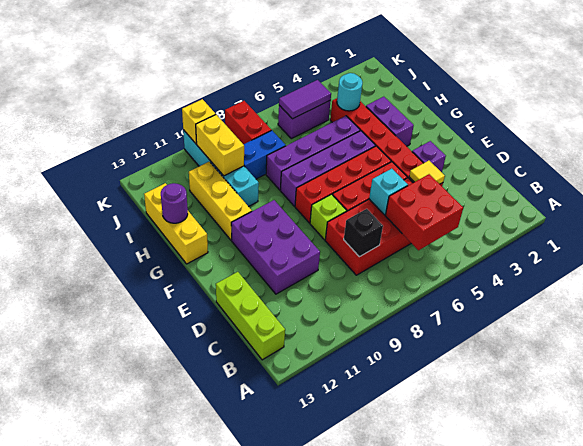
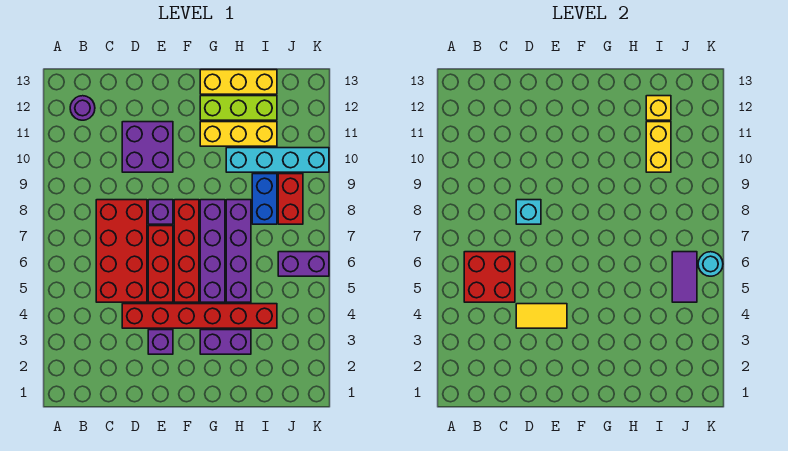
lime 1x3 brick [216,272,285,360] -> lime 1x3 brick moved to [200,96,277,120]
black 1x1 brick [344,209,383,257] -> none
yellow 1x1 tile [409,161,445,184] -> yellow 1x2 tile [516,304,567,328]
cyan 1x1 brick [369,169,408,215] -> cyan 1x1 brick moved to [516,200,541,224]
purple 2x3 brick [231,200,320,294] -> purple 2x2 brick [122,122,173,172]
lime 1x1 brick [310,194,347,240] -> purple 1x1 brick [148,200,173,224]
purple 1x1 round brick [161,183,188,223] -> purple 1x1 round brick moved to [70,96,95,120]
cyan 1x1 round brick [337,73,363,111] -> cyan 1x1 round brick moved to [698,252,723,276]
yellow 1x2 brick [196,115,244,176] -> yellow 1x2 brick turned to [646,122,671,172]
purple 1x2 brick [278,100,331,139] -> purple 1x2 brick turned to [278,252,329,276]
red 1x2 brick [225,101,271,144] -> red 1x2 brick turned to [278,174,303,224]
yellow 1x1 brick [182,99,216,144] -> yellow 1x1 brick moved to [646,96,671,120]

